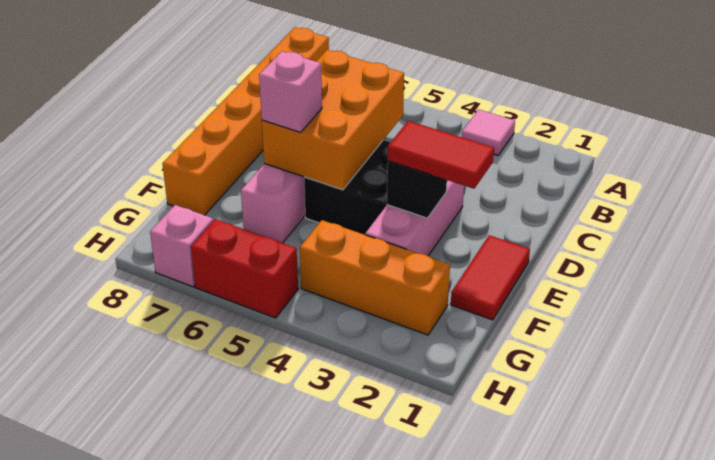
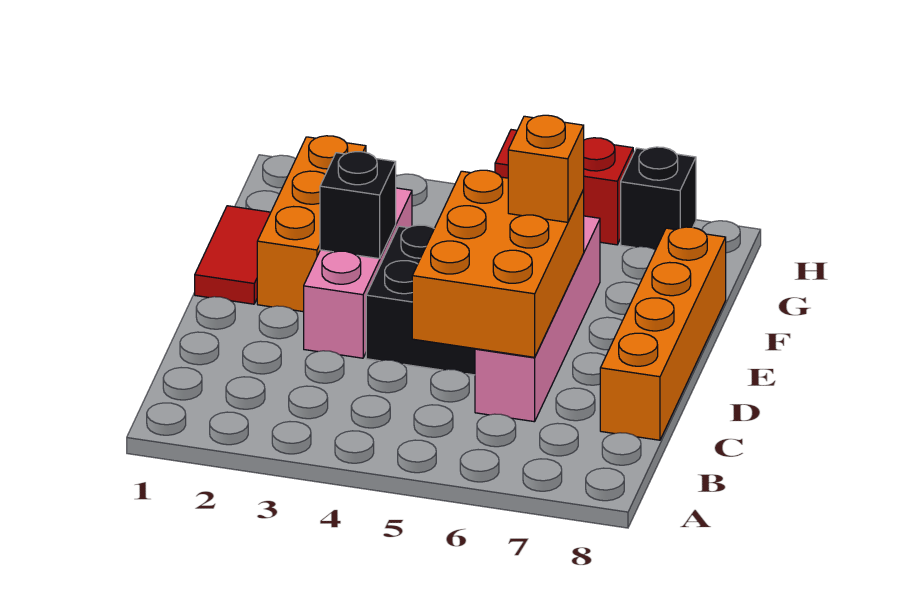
pink 1x1 tile [462,109,515,156] -> none
orange 1x6 brick [162,27,329,215] -> orange 1x4 brick [600,227,726,440]
red 1x2 tile [388,121,494,189] -> none
pink 1x1 brick [259,51,322,132] -> orange 1x1 brick [508,115,584,222]
orange 1x3 brick [300,220,450,335] -> orange 1x3 brick turned to [257,136,366,312]
pink 1x1 brick [150,205,213,287] -> black 1x1 brick [621,147,696,250]

